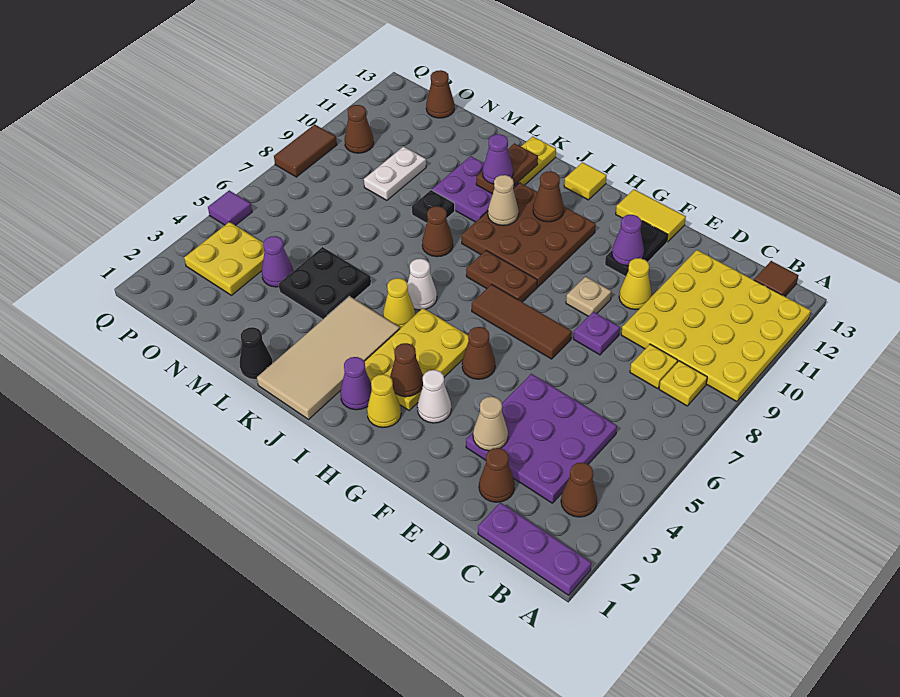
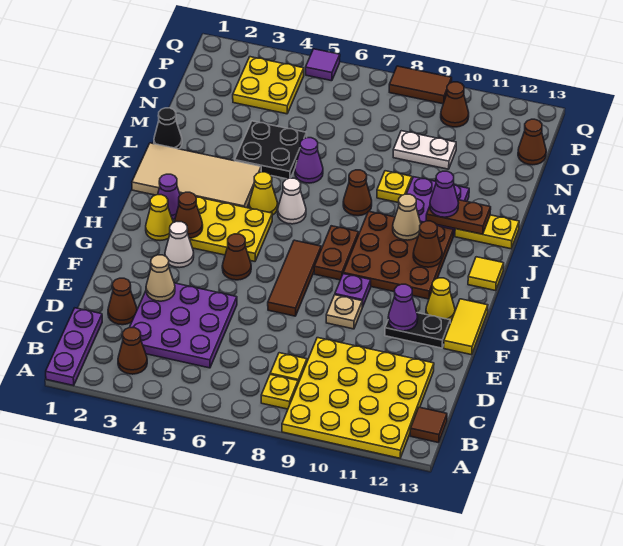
purple 1x1 plate [573,312,620,355] -> purple 1x1 plate moved to [335,274,371,307]
yellow 1x1 cone [619,258,652,310] -> yellow 1x1 cone moved to [426,278,455,321]
black 1x1 plate [412,190,455,223] -> yellow 1x1 plate [377,171,412,203]
purple 1x1 cone [262,236,293,287] -> purple 1x1 cone moved to [295,138,323,183]

